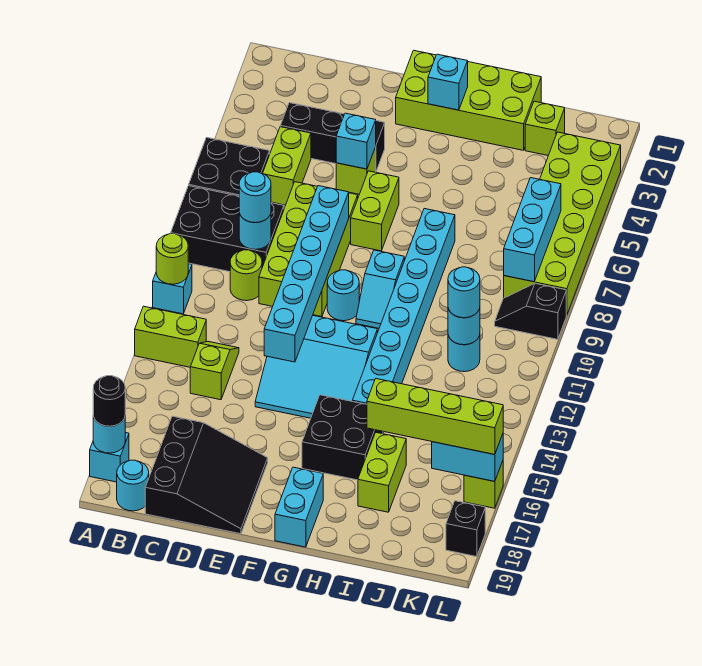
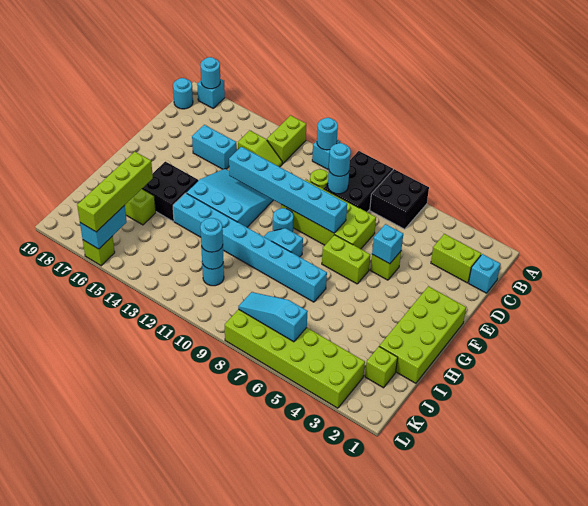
lime 1x1 round brick [156,234,188,284] -> cyan 1x1 round brick [317,118,338,150]
black 1x1 round brick [93,376,125,426] -> none
black 1x3 brick [280,103,385,171] -> none
lime 1x2 brick [263,127,311,205] -> lime 1x2 brick moved to [431,234,481,283]
black 3x3 slope [145,416,268,534] -> none
cyan 3x3 slope [255,316,377,418] -> cyan 3x3 slope turned to [186,169,273,227]
cyan 1x1 brick [428,54,468,110] -> cyan 1x1 brick moved to [469,254,501,293]
cyan 1x2 brick [275,467,323,547] -> cyan 1x2 brick moved to [192,125,237,169]
cyan 1x3 brick [504,178,561,282] -> cyan 1x3 slope [238,292,308,342]
black 1x2 slope [495,283,566,339] -> none
black 1x1 brick [446,501,485,557] -> none

